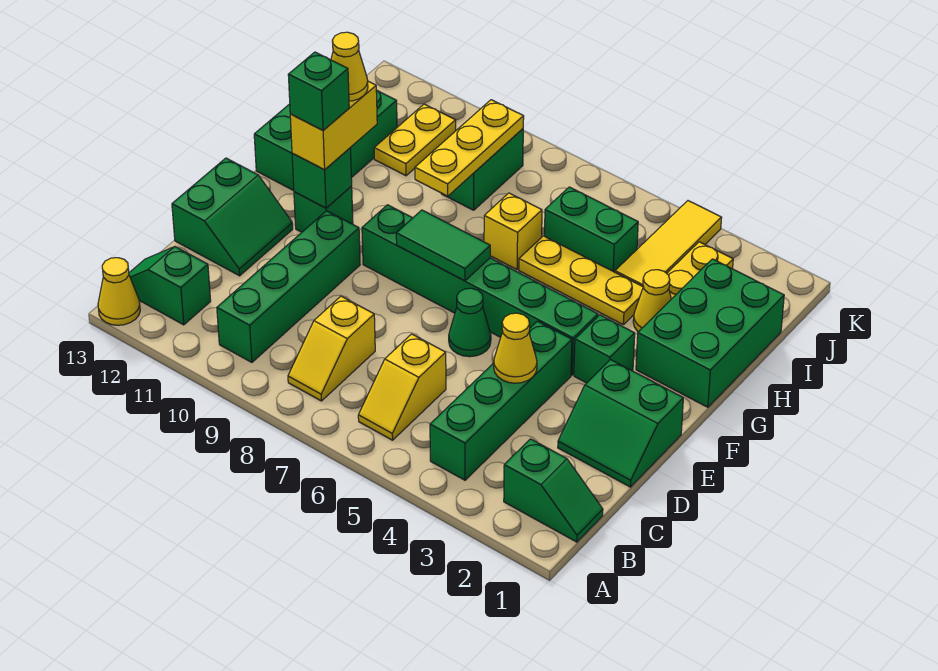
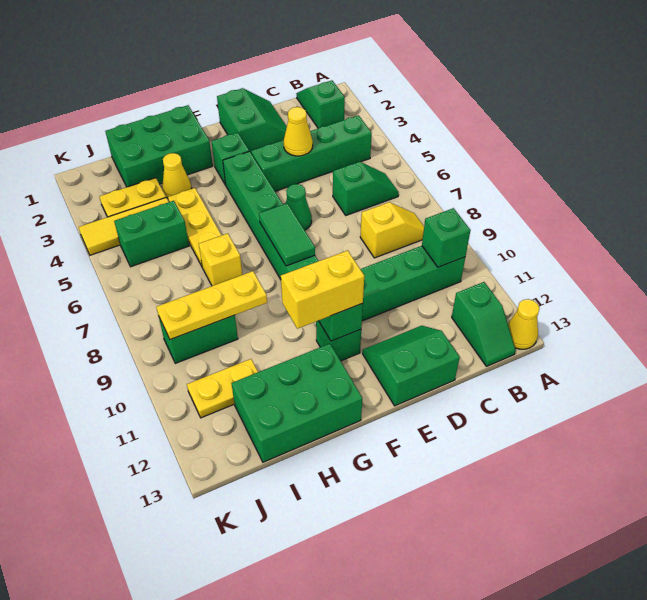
yellow 1x2 slope [358,334,446,440] -> green 1x2 slope [333,162,399,215]
green 1x1 brick [288,52,349,130] -> green 1x1 brick moved to [422,208,471,267]
yellow 1x1 cone [331,32,368,101] -> none
green 1x2 brick [544,187,638,272] -> green 1x2 brick turned to [114,201,189,267]

